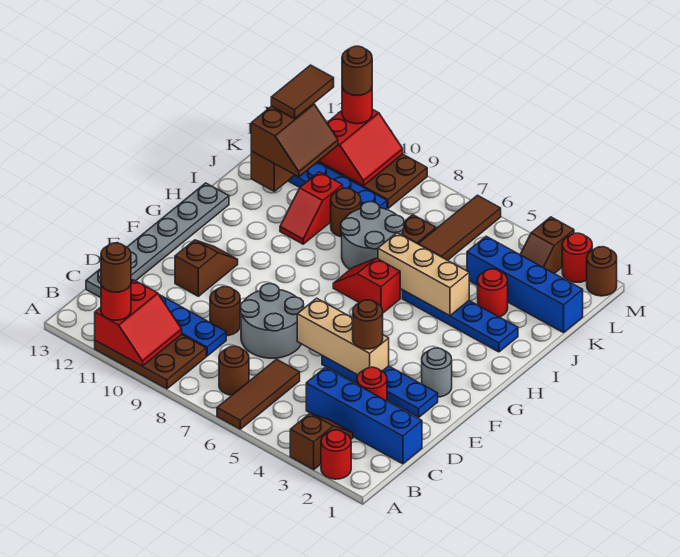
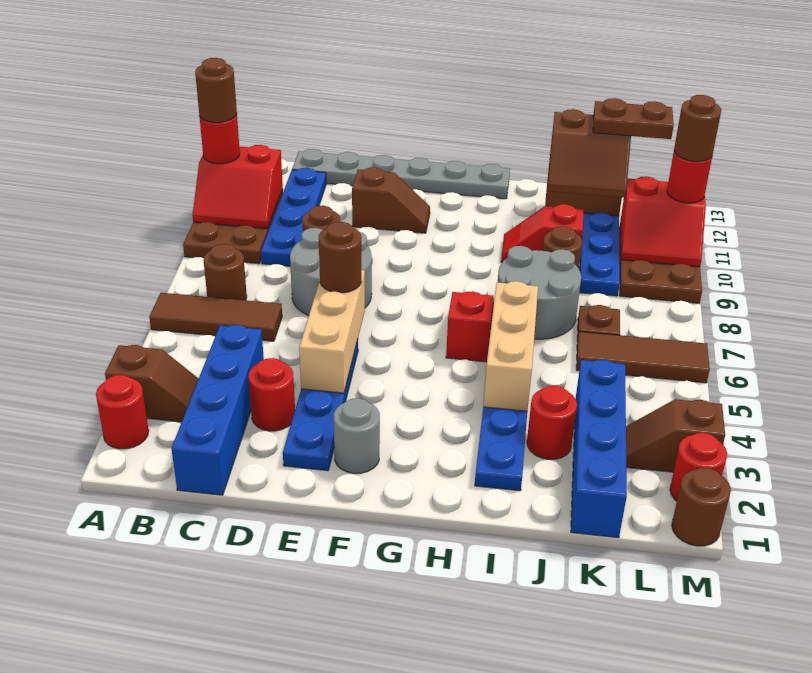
brown 1x1 round brick [353,300,383,349] -> brown 1x1 round brick moved to [319,222,361,293]
brown 1x2 tile [271,65,334,119] -> brown 1x2 plate [593,98,674,139]

